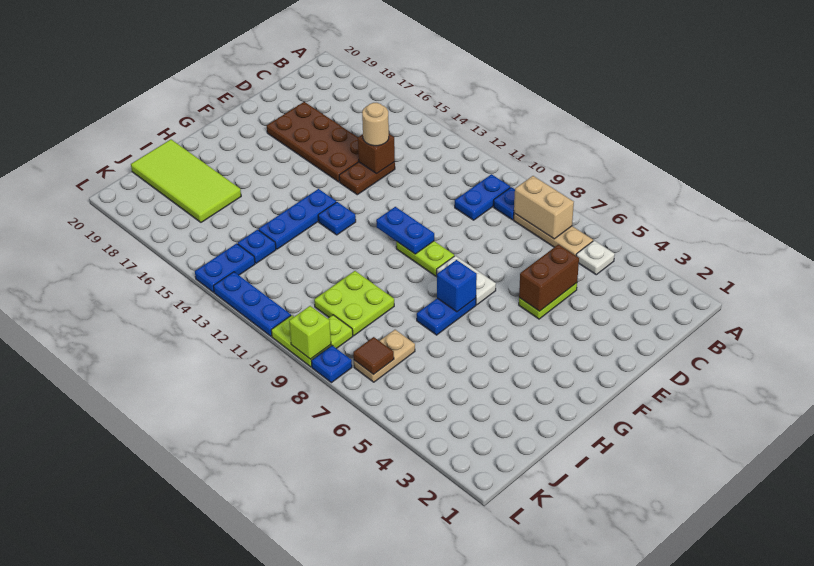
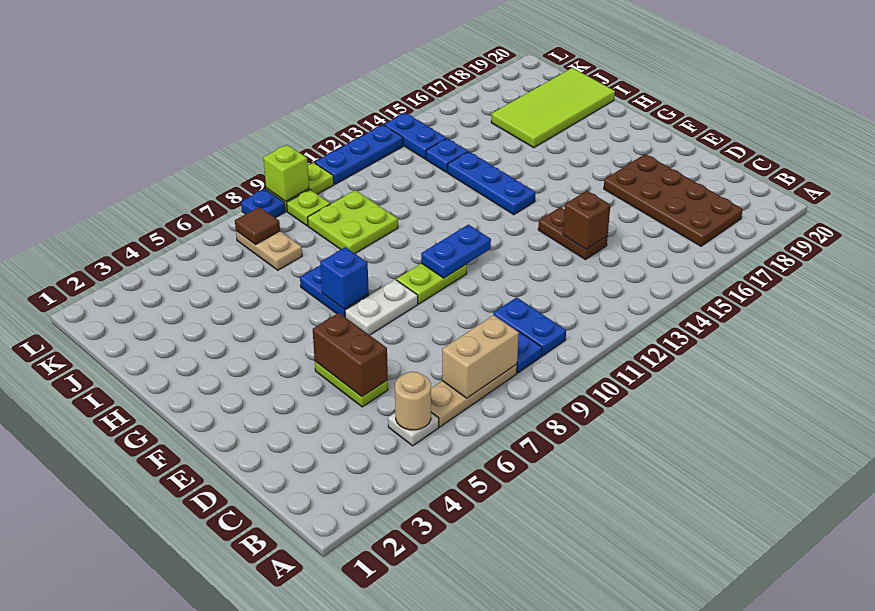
tan 1x1 round brick [362,103,389,146] -> tan 1x1 round brick moved to [395,372,431,430]
brown 2x4 plate [267,102,359,182] -> brown 2x4 plate turned to [604,154,743,246]
blue 1x1 plate [318,202,356,235] -> none

